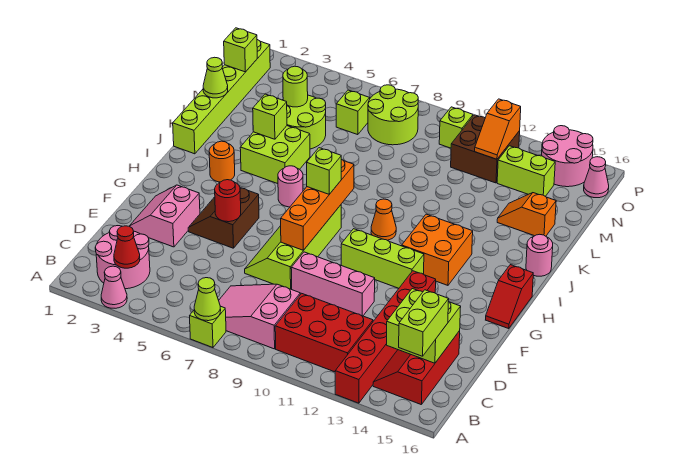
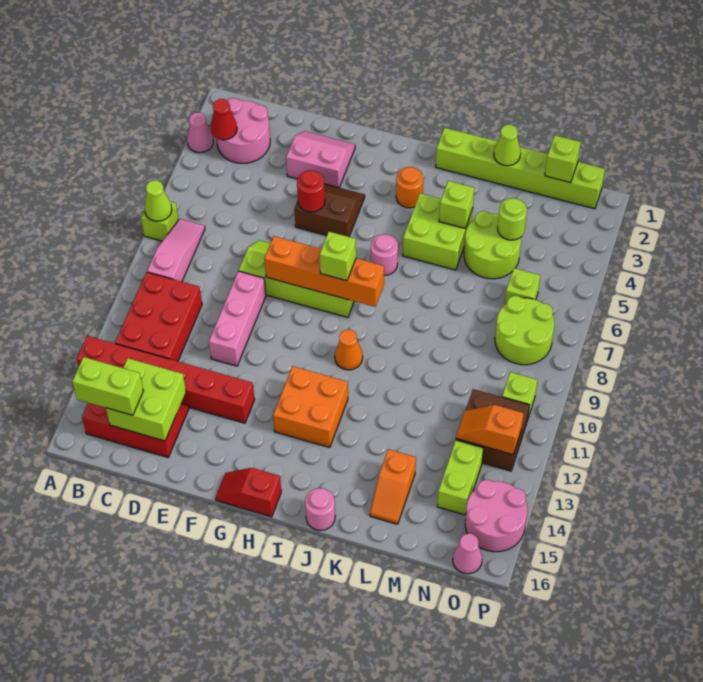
pink 2x3 slope [219,284,300,349] -> pink 1x3 slope [147,219,205,282]
lime 1x3 brick [341,229,424,288] -> none
orange 1x2 slope [497,193,556,236] -> orange 1x2 slope turned to [370,449,416,524]

